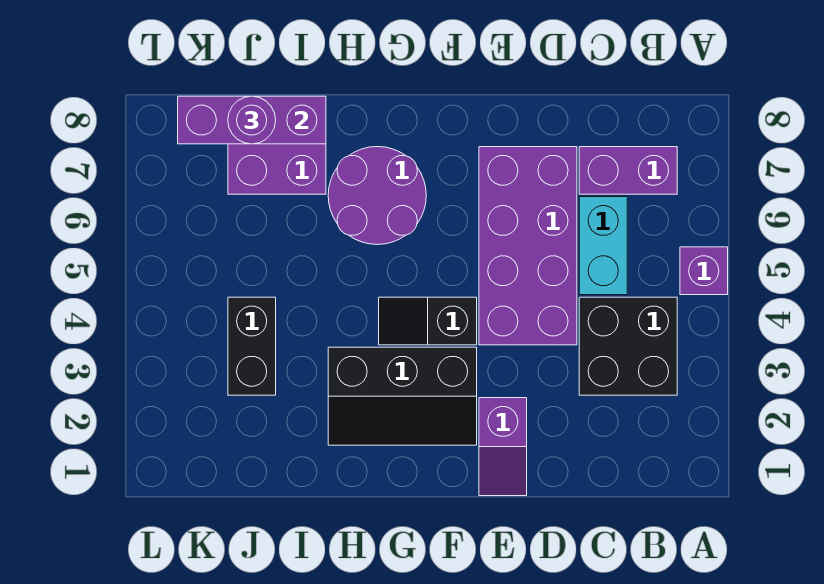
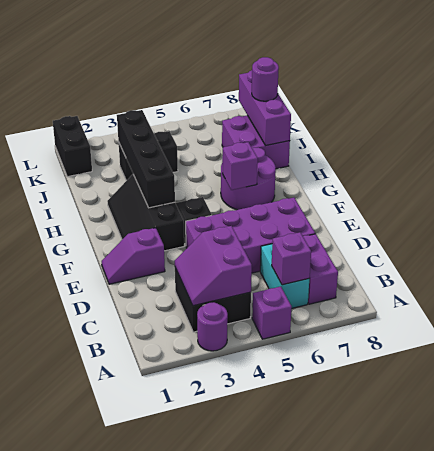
none -> purple 1x1 round brick [197,302,228,351]
none -> purple 2x2 slope [175,226,252,306]
none -> purple 1x1 brick [272,232,311,285]
cyan 1x2 brick [579,197,627,295] -> cyan 1x2 brick turned to [260,244,309,308]
none -> black 1x4 brick [117,110,175,208]
none -> purple 1x1 brick [222,142,258,190]
none -> black 1x2 brick [53,116,92,177]

